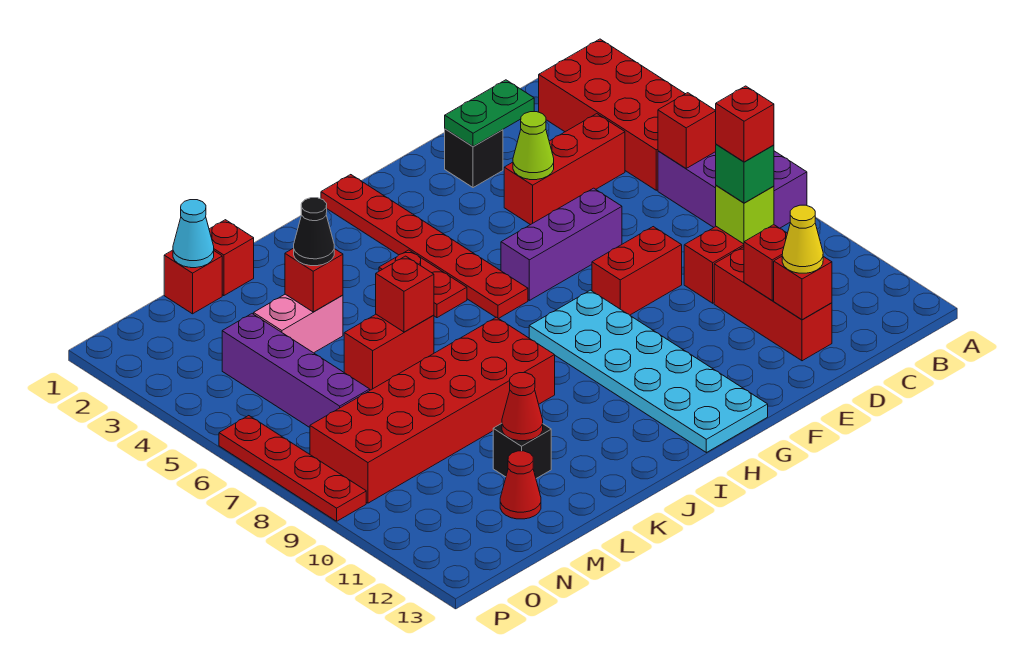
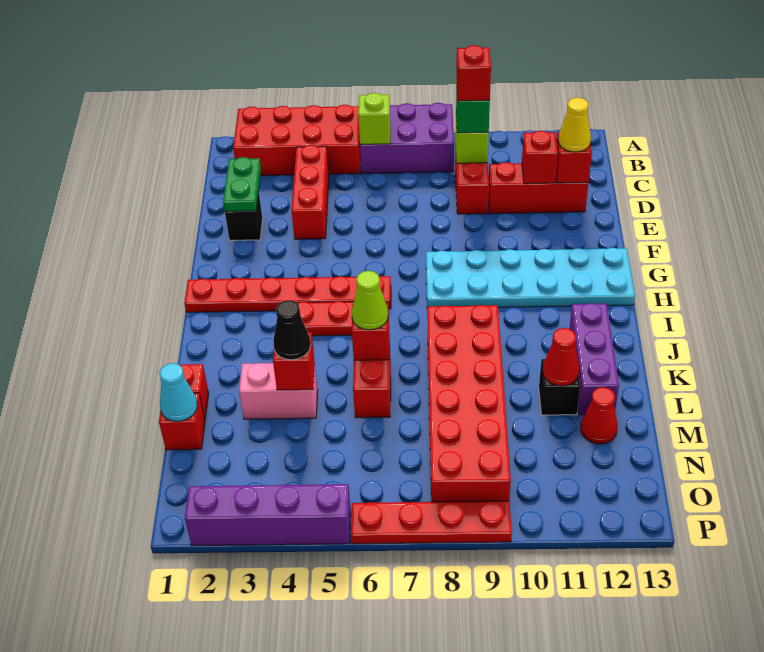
red 1x1 brick [658,93,716,168] -> lime 1x1 brick [358,93,390,144]
lime 1x1 cone [513,112,554,180] -> lime 1x1 cone moved to [352,271,388,330]
purple 1x3 brick [501,188,622,300] -> purple 1x3 brick moved to [569,303,619,415]
red 1x2 brick [592,227,682,315] -> none
pink 1x2 brick [254,294,343,353] -> pink 1x2 brick turned to [239,363,318,419]
purple 1x4 brick [222,314,370,427] -> purple 1x4 brick moved to [185,484,351,546]

